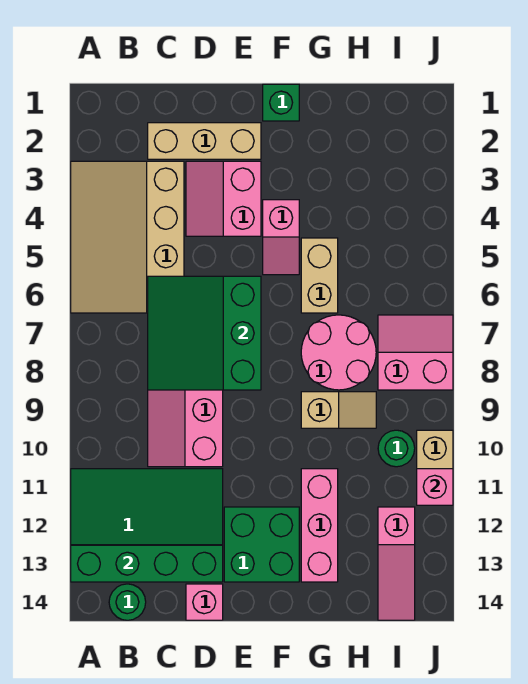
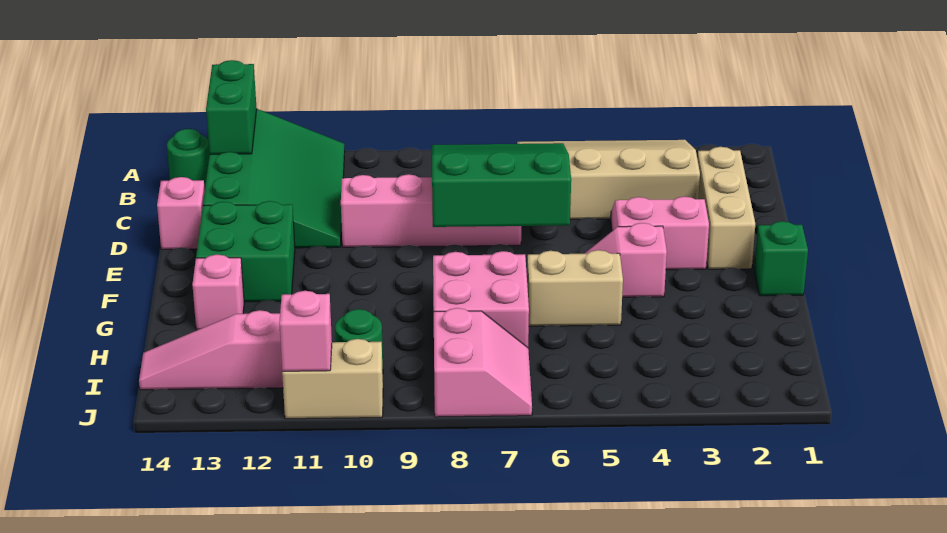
green 1x4 brick [71,545,223,582] -> green 1x2 brick [206,60,257,154]
pink 2x2 round brick [301,315,376,390] -> pink 2x2 brick [433,251,529,347]
tan 1x2 slope [301,392,376,428] -> none
pink 1x3 brick [301,469,338,582] -> pink 1x1 brick [192,254,244,330]

